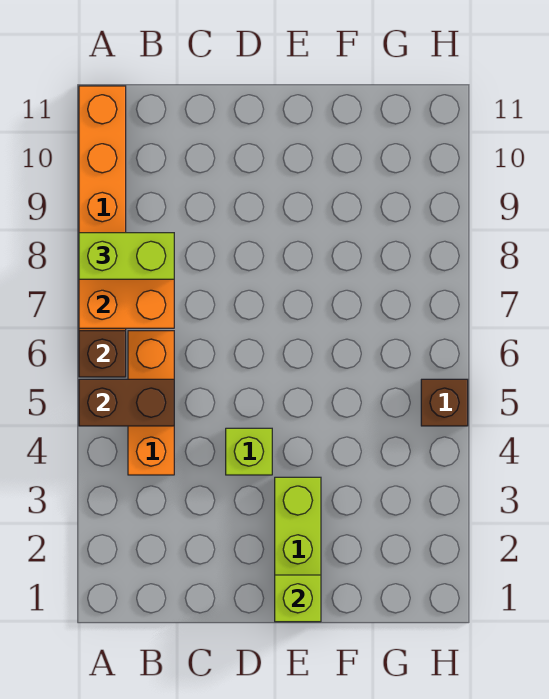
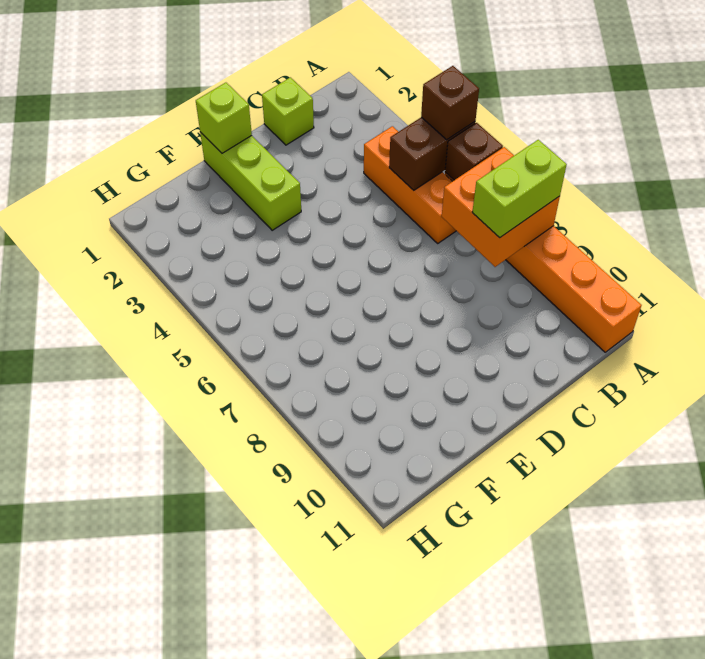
lime 1x1 brick [226,428,272,475] -> lime 1x1 brick moved to [262,77,314,145]
brown 1x1 brick [421,379,468,426] -> brown 1x1 brick moved to [421,66,479,140]

